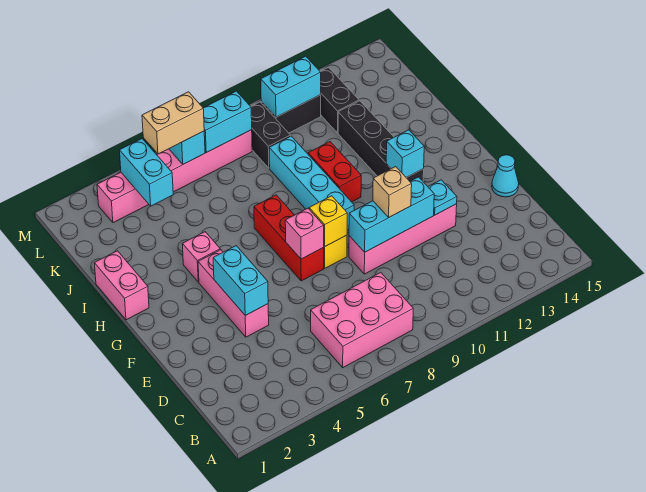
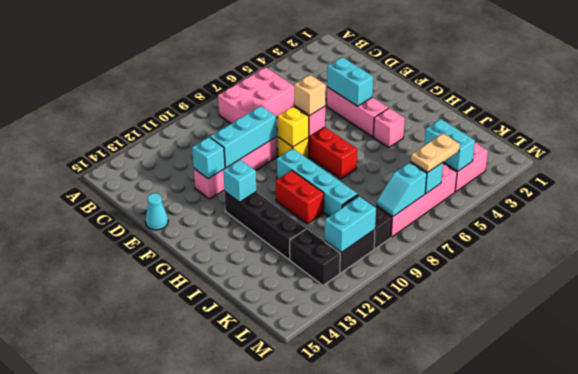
tan 1x1 brick [373,167,412,218] -> tan 1x1 brick moved to [294,75,326,116]
cyan 1x1 plate [428,180,457,215] -> cyan 1x1 brick [192,137,225,179]
pink 1x2 brick [94,251,149,320] -> none
tan 1x2 brick [142,92,204,154] -> tan 1x2 plate [411,133,460,172]
cyan 1x2 brick [203,91,252,153] -> cyan 1x2 slope [376,162,427,216]

